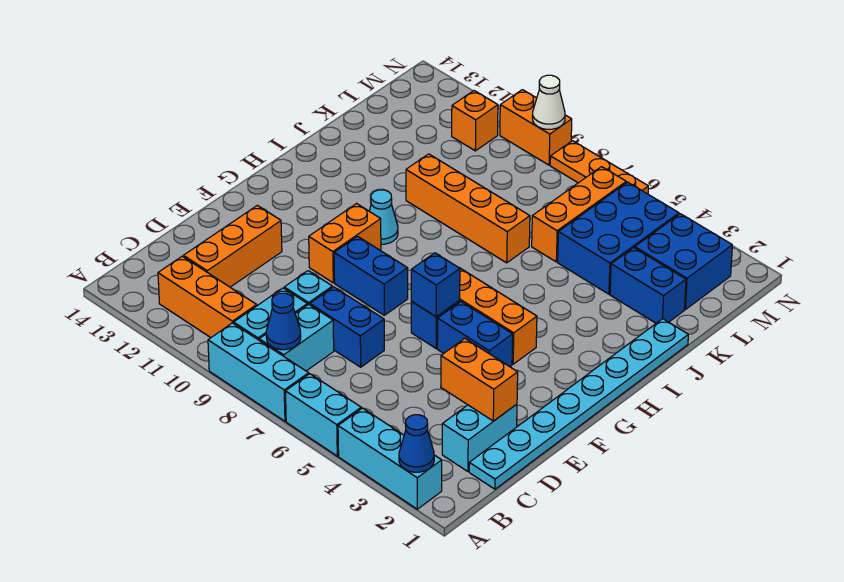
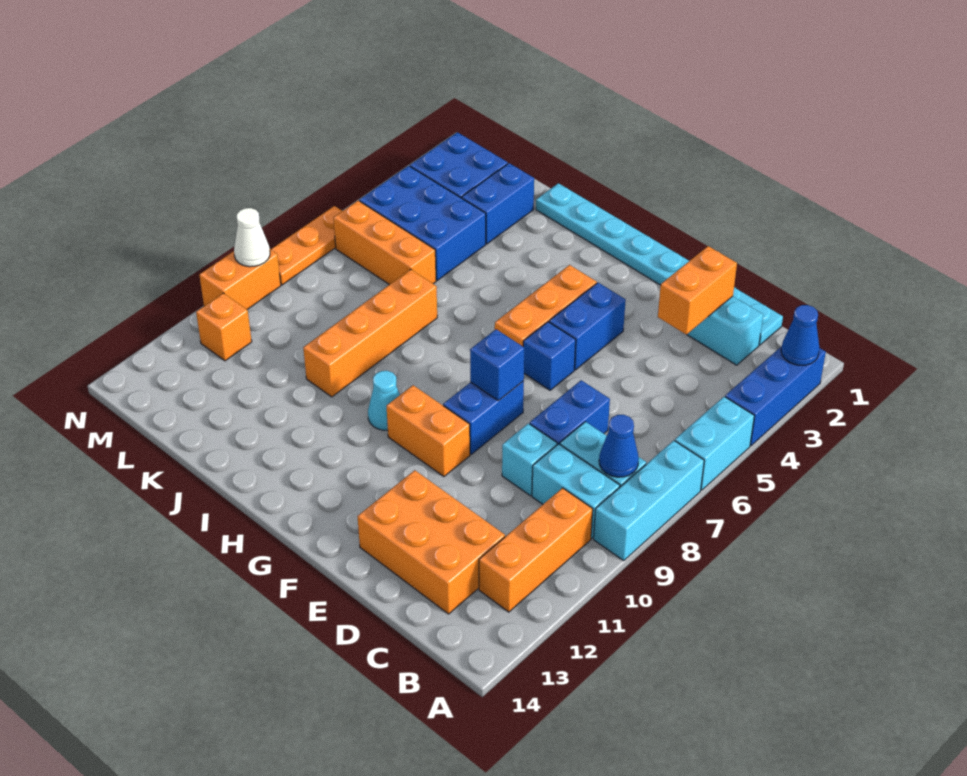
cyan 1x3 brick [338,408,442,509] -> blue 1x3 brick [725,346,826,446]
orange 1x3 brick [183,205,282,287] -> orange 2x3 brick [357,470,505,614]
blue 1x1 brick [411,253,460,317] -> blue 1x1 brick moved to [470,329,524,401]

